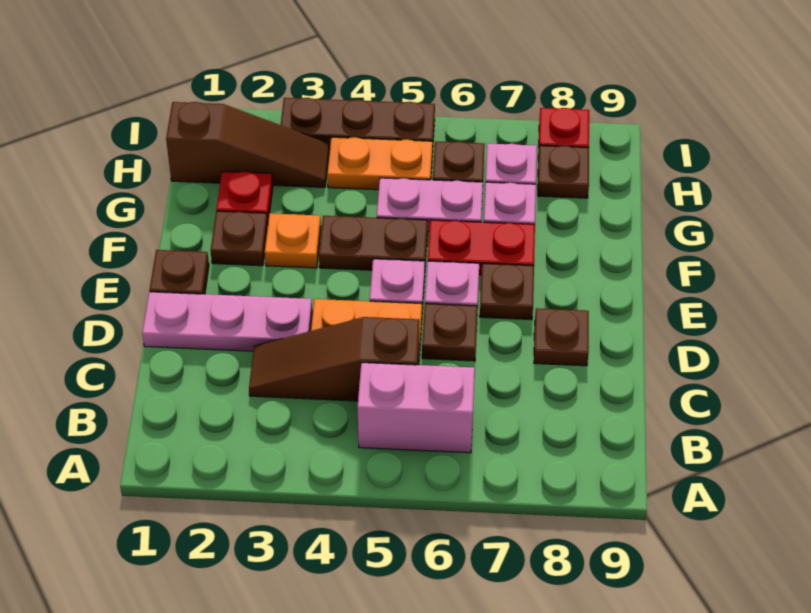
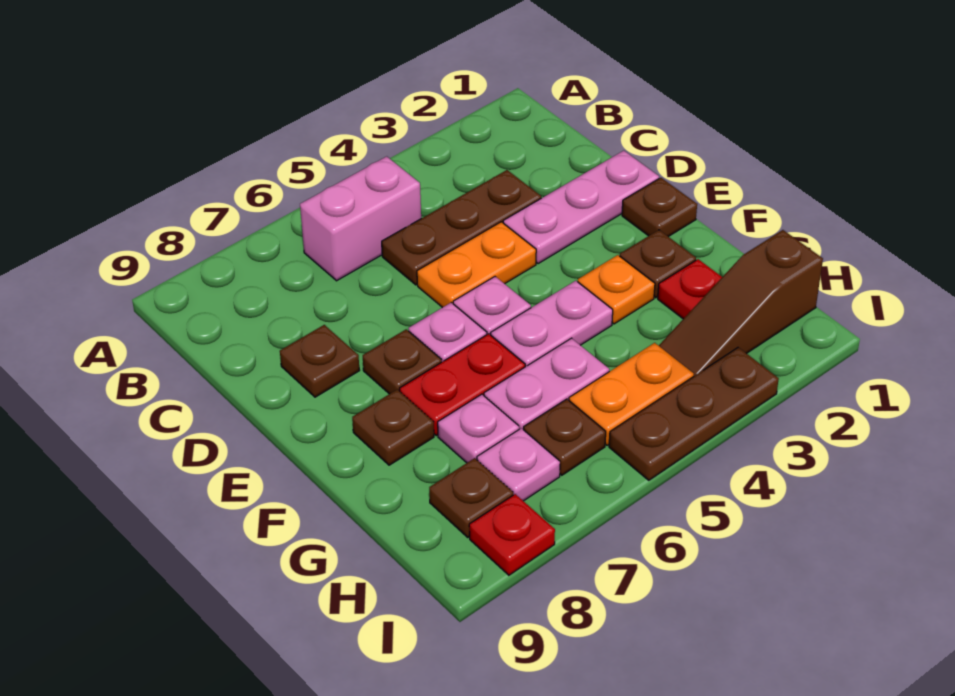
brown 1x3 slope [249,317,420,401] -> brown 1x3 plate [382,170,541,285]
brown 1x1 plate [422,304,478,361] -> brown 1x1 plate moved to [352,390,434,465]
brown 1x2 plate [319,216,427,270] -> pink 1x2 plate [491,281,613,367]

